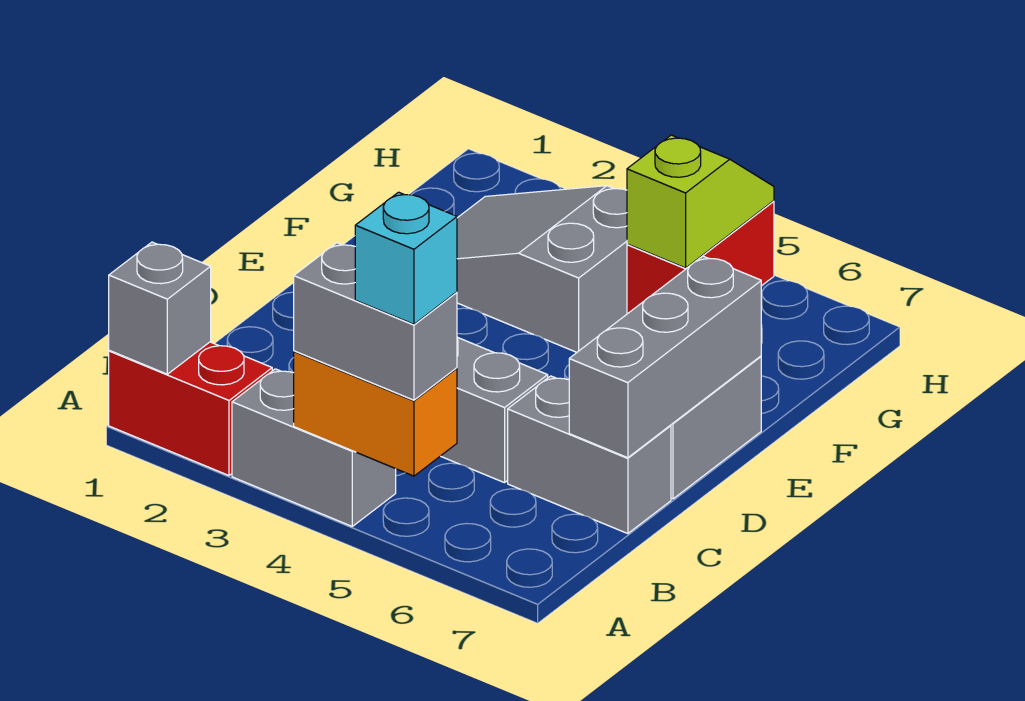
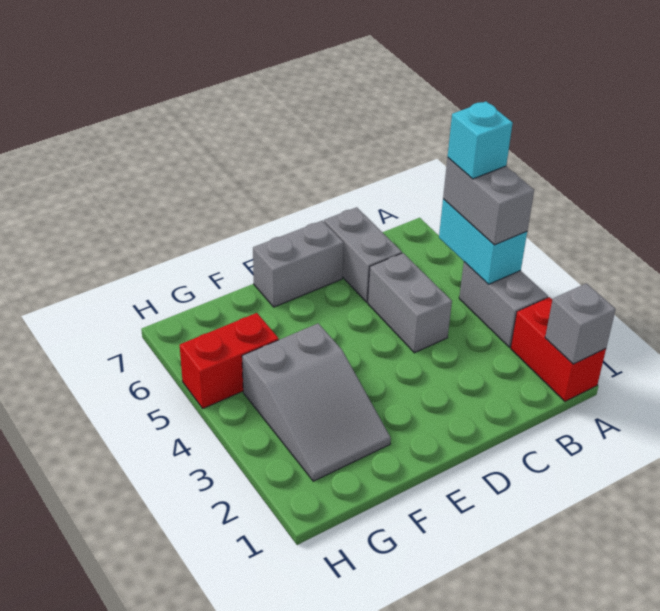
orange 1x2 brick [294,351,457,476] -> cyan 1x2 brick [439,199,527,284]
grey 1x3 brick [569,256,761,458] -> none
lime 1x2 slope [627,135,774,268] -> none

